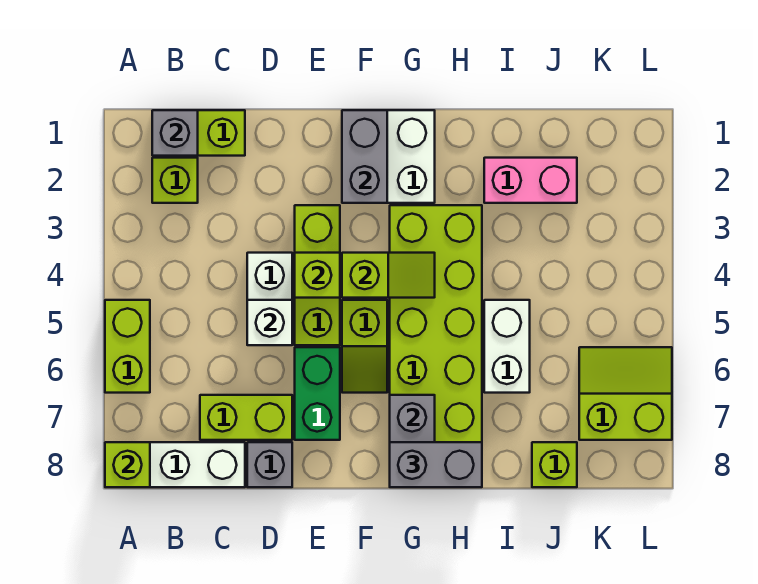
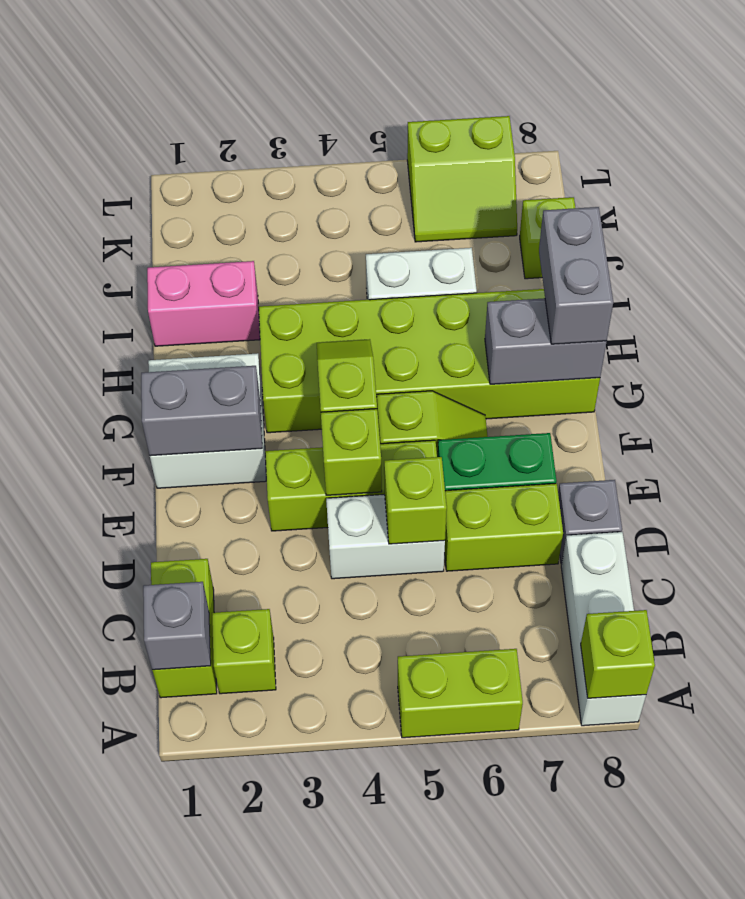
lime 1x2 brick [200,395,292,440] -> lime 1x2 brick turned to [445,484,563,571]
white 1x1 brick [247,300,292,345] -> lime 1x1 brick [384,457,447,544]
pink 1x2 brick [484,158,577,203] -> pink 1x2 brick turned to [147,261,260,346]
lime 2x2 slope [579,347,672,440] -> lime 2x2 slope turned to [407,116,517,242]

